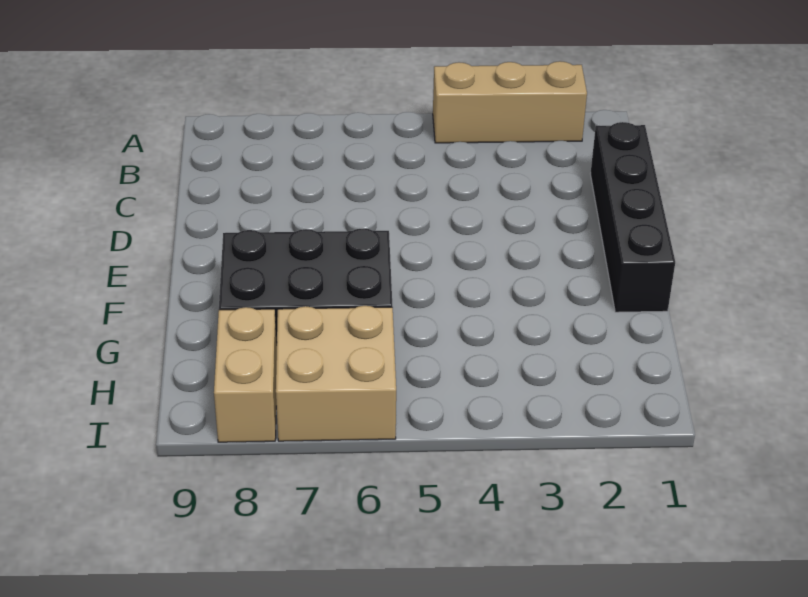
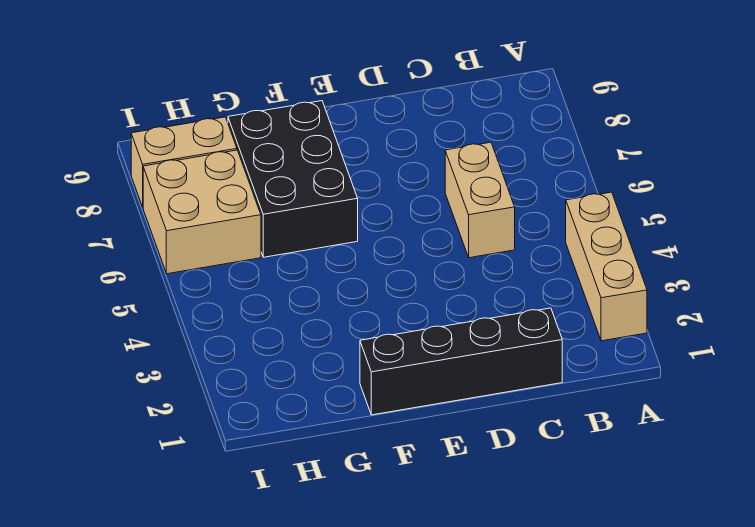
none -> tan 1x2 brick [445,142,515,258]

